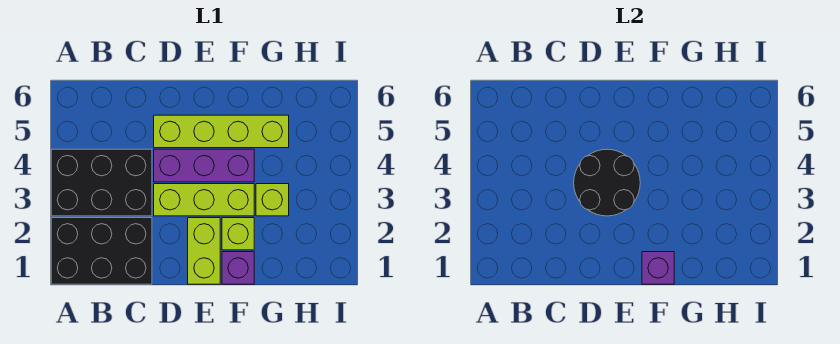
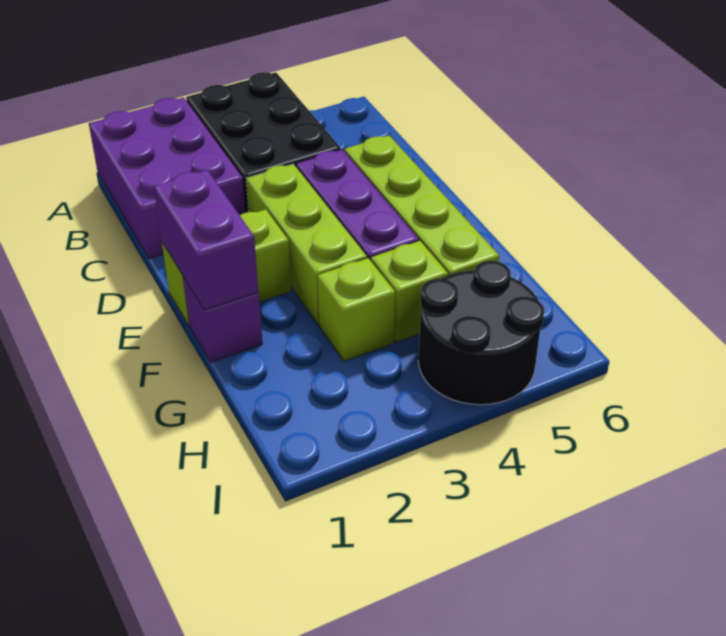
black 2x3 brick [51,218,152,284] -> purple 2x3 brick [89,97,246,259]
black 2x2 round brick [574,149,640,216] -> black 2x2 round brick moved to [418,261,544,405]
purple 1x1 brick [642,252,674,284] -> purple 1x2 brick [154,170,258,310]
lime 1x1 brick [222,218,254,250] -> lime 1x1 brick moved to [371,241,448,342]

